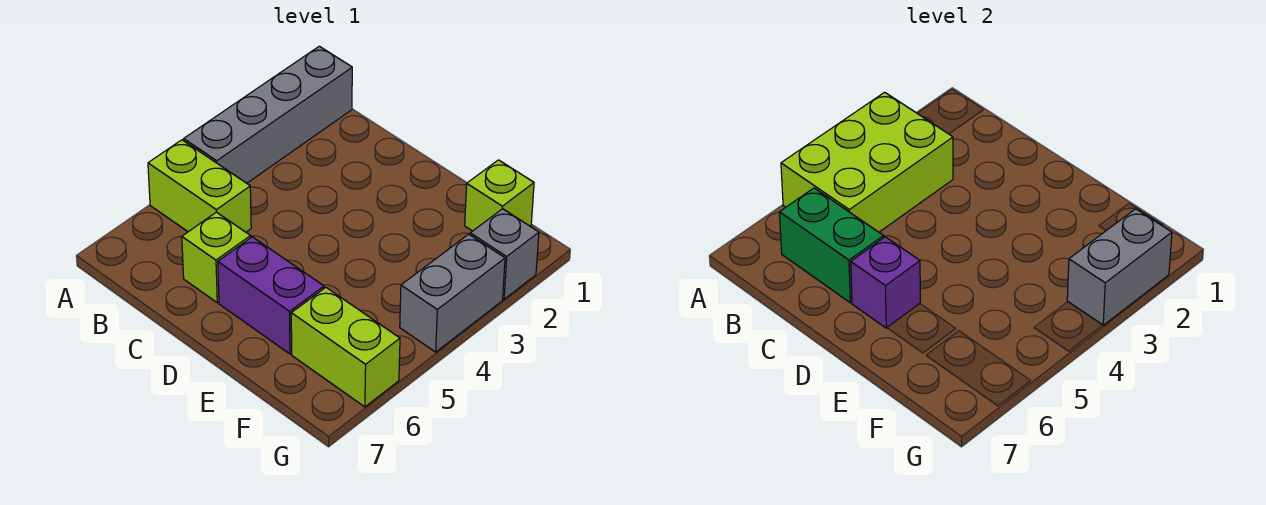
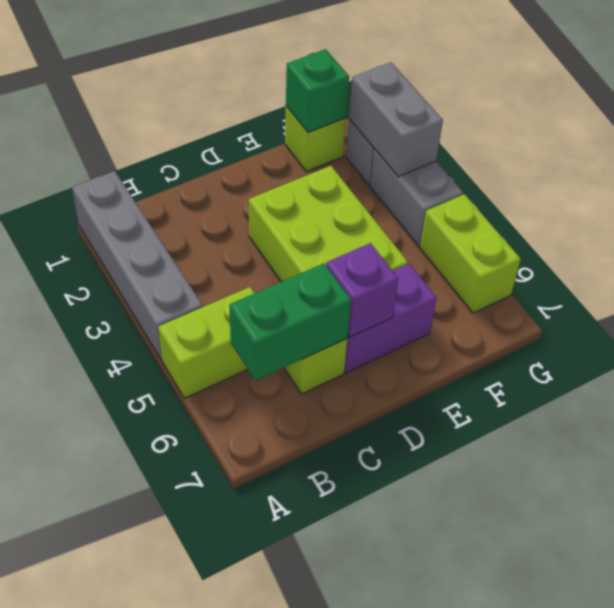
lime 2x3 brick [781,92,953,232] -> lime 2x3 brick moved to [249,166,408,282]
none -> green 1x1 brick [286,49,349,132]
lime 1x2 brick [291,288,400,407] -> lime 1x2 brick turned to [420,194,521,313]

